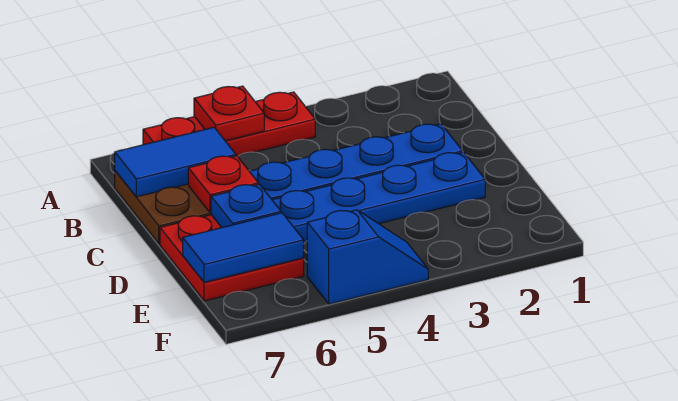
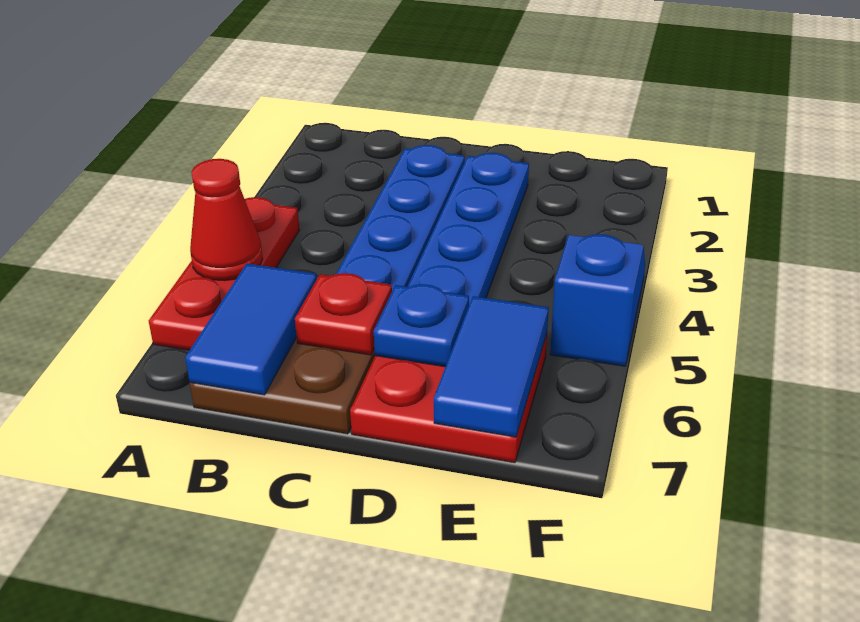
red 1x1 plate [194,86,264,141] -> red 1x1 cone [190,159,263,281]

